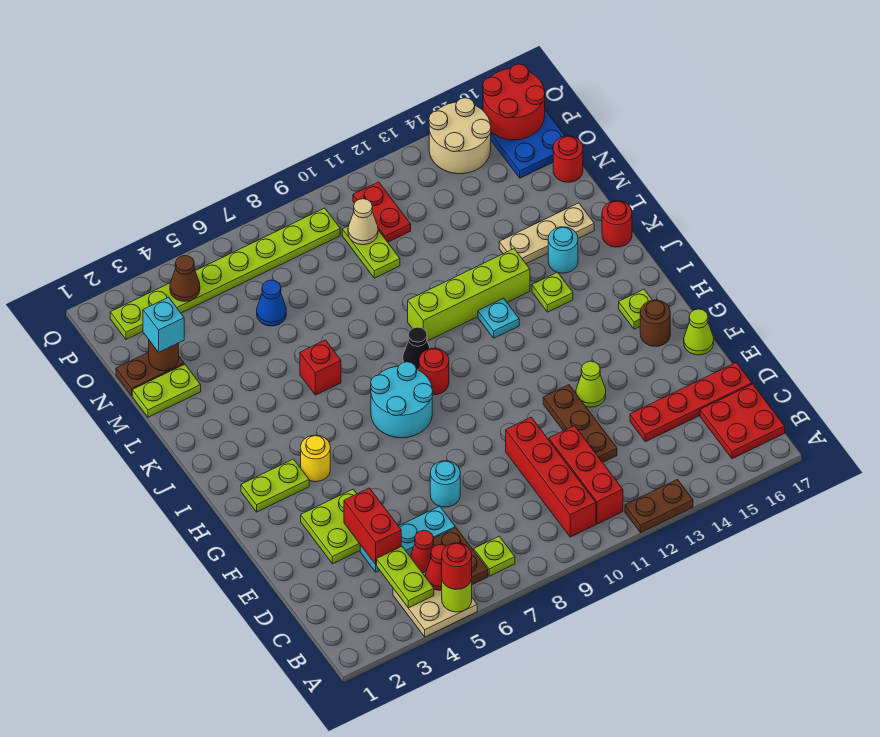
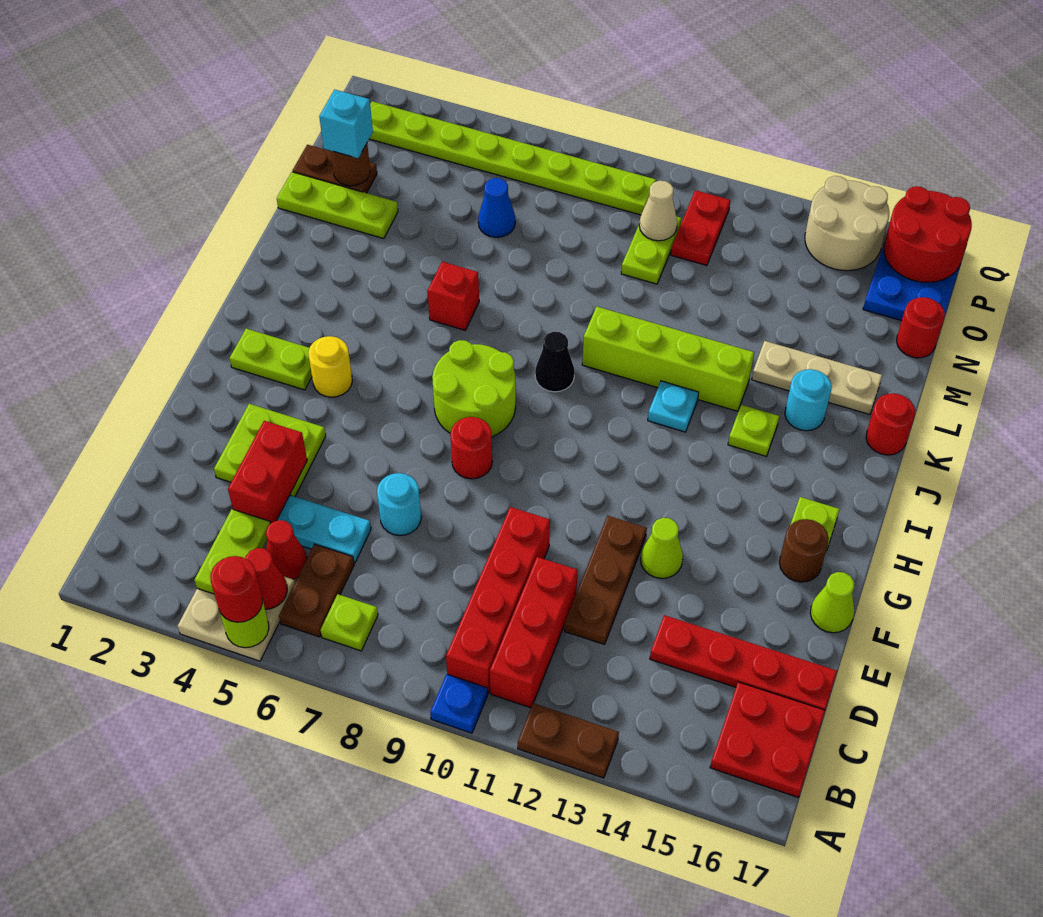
none -> blue 1x1 plate [430,674,488,733]
cyan 2x2 round brick [371,362,433,438] -> lime 2x2 round brick [432,340,516,437]
red 1x1 round brick [419,348,449,395] -> red 1x1 round brick moved to [450,417,492,479]
lime 1x2 plate [132,364,201,417] -> lime 1x3 plate [277,172,398,239]
brown 1x1 cone [170,256,200,301] -> none

